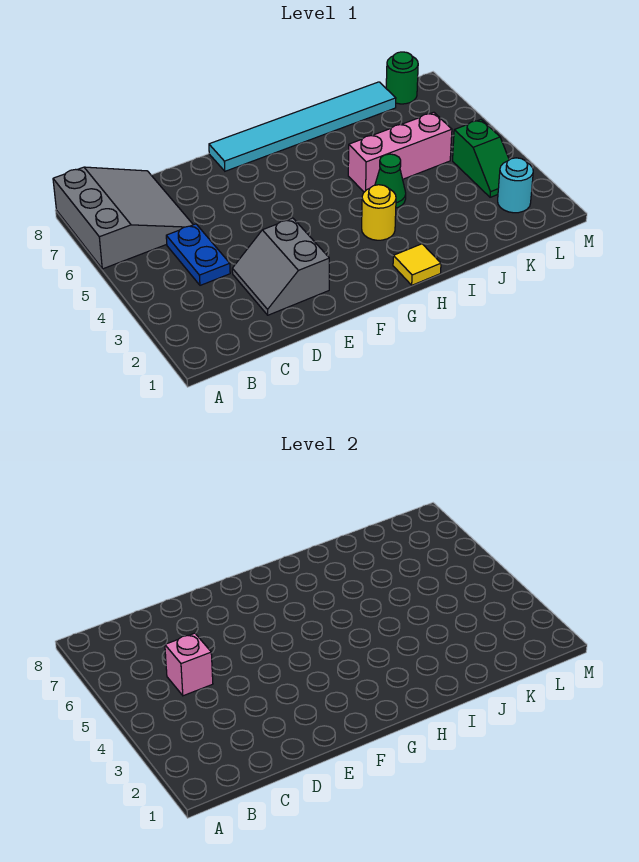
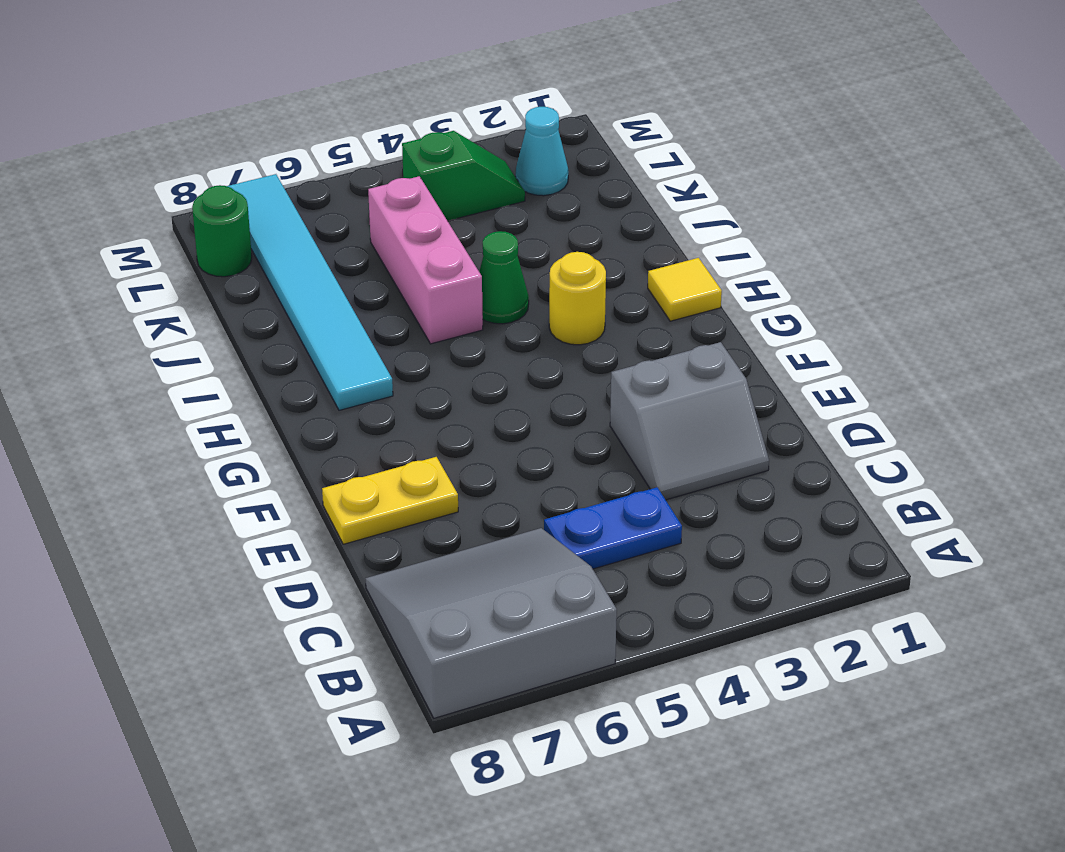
pink 1x1 brick [165,633,213,696] -> none
none -> yellow 1x2 plate [322,457,458,544]
cyan 1x6 tile [209,82,396,171] -> cyan 1x6 tile moved to [227,174,393,410]
cyan 1x1 round brick [498,158,533,213] -> cyan 1x1 cone [516,107,568,196]

